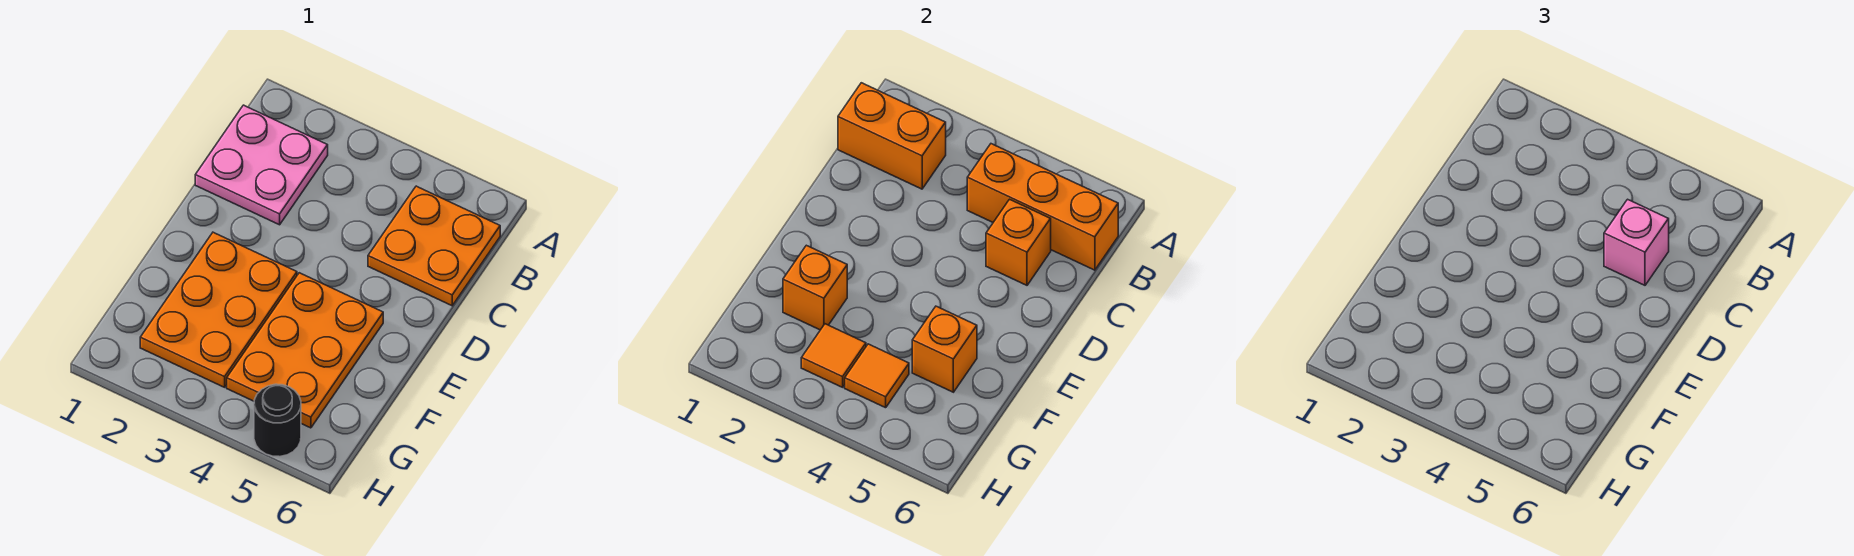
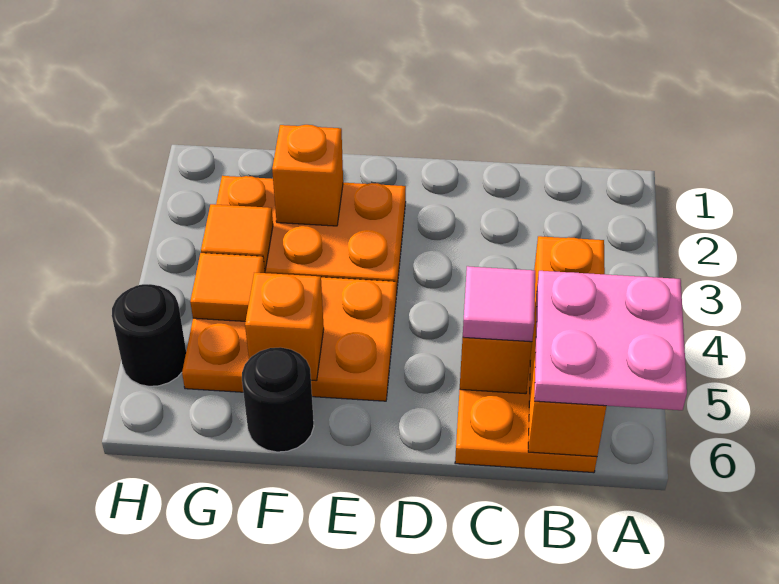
pink 2x2 plate [195,105,328,225] -> pink 2x2 plate moved to [534,271,687,410]
orange 1x2 brick [838,83,946,189] -> none
pink 1x1 brick [1604,199,1669,285] -> pink 1x1 tile [463,266,535,342]
none -> black 1x1 round brick [242,347,314,452]

